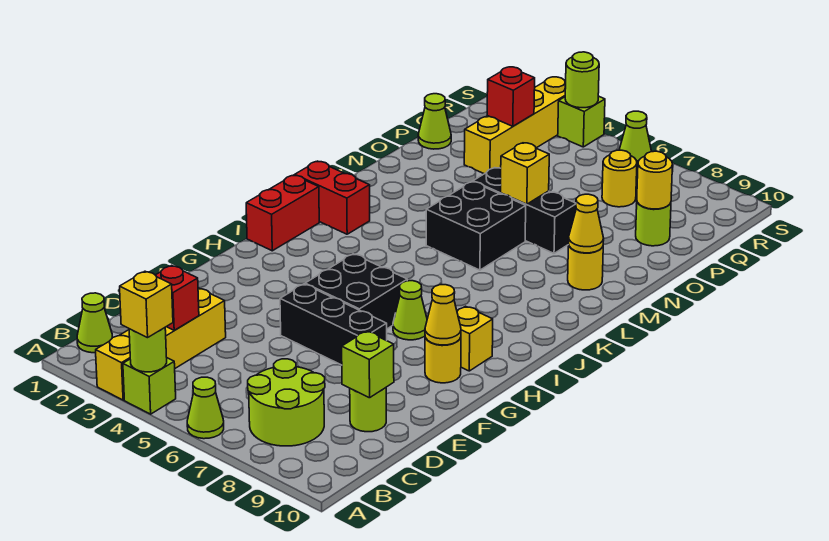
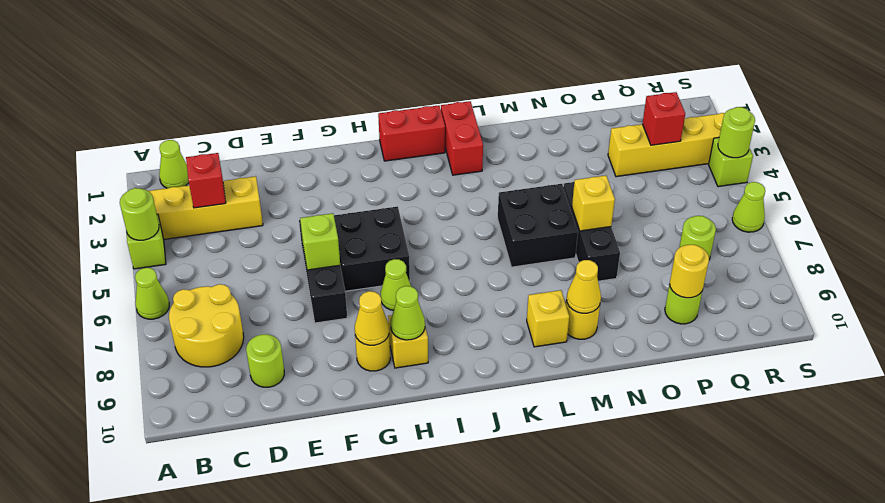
yellow 1x1 brick [120,271,173,338] -> yellow 1x1 brick moved to [527,290,569,347]
lime 2x2 round brick [248,359,325,446] -> yellow 2x2 round brick [169,284,244,367]
lime 1x1 brick [342,331,394,398] -> lime 1x1 brick moved to [300,213,340,270]
lime 1x1 cone [418,94,451,149] -> lime 1x1 cone moved to [391,286,425,340]
yellow 1x1 round brick [602,150,637,207] -> lime 1x1 round brick [679,216,716,260]

